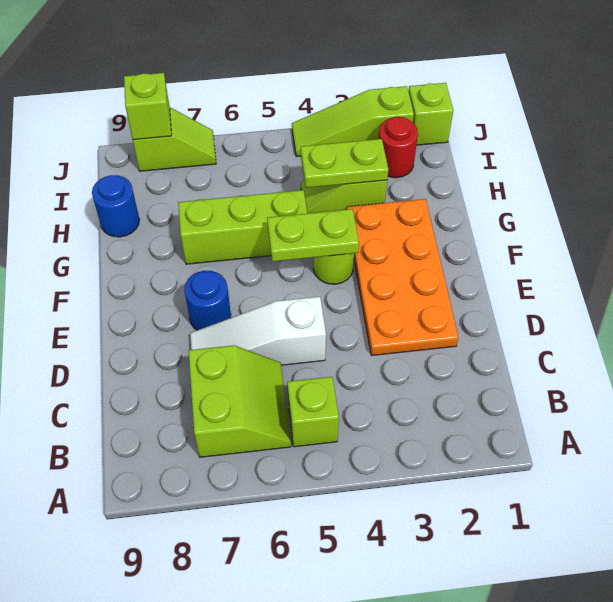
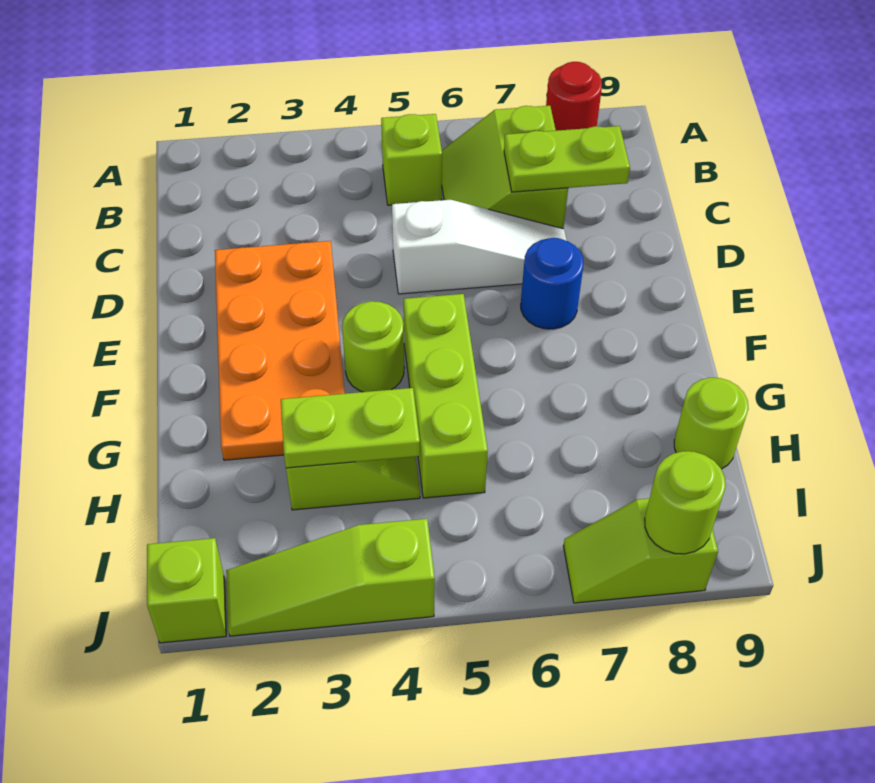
lime 1x2 plate [267,209,359,262] -> lime 1x2 plate moved to [504,126,630,192]
lime 1x3 brick [178,190,307,264] -> lime 1x3 brick turned to [404,294,488,498]
blue 1x1 round brick [92,175,139,237] -> lime 1x1 round brick [674,378,749,469]
red 1x1 round brick [378,117,418,178] -> red 1x1 round brick moved to [546,62,602,131]
lime 1x3 slope [292,86,414,157] -> lime 1x3 slope turned to [226,519,435,636]
lime 1x1 brick [124,73,172,140] -> lime 1x1 round brick [645,451,726,554]

